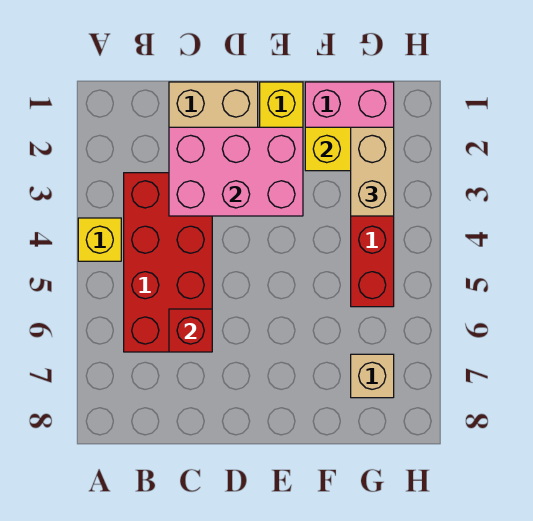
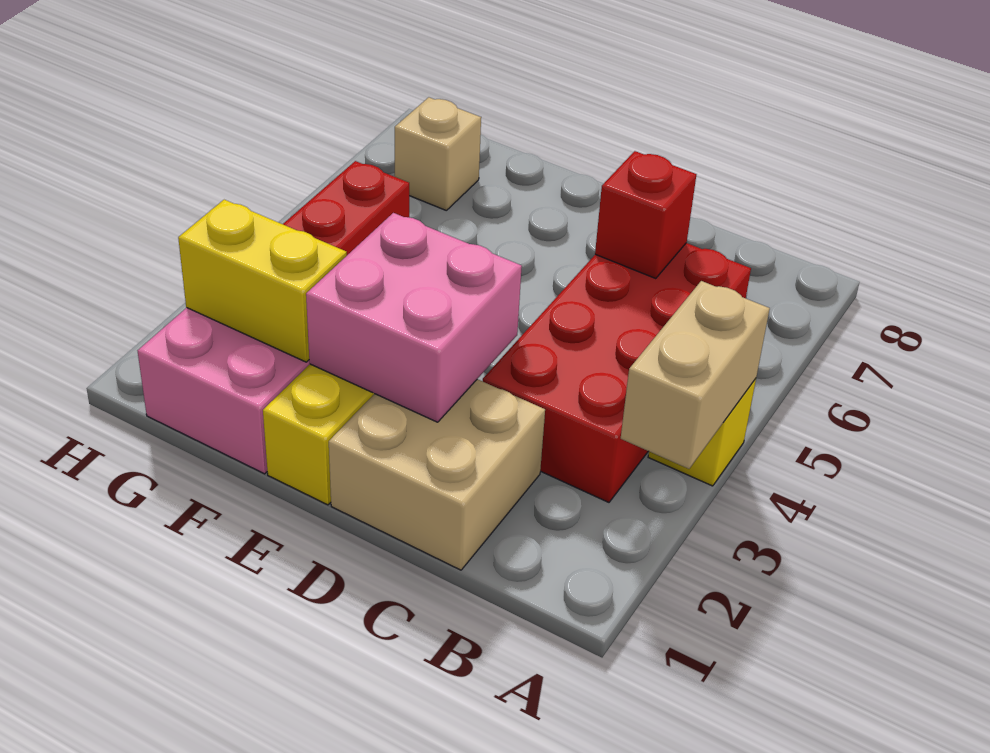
pink 2x3 brick [169,127,303,216] -> pink 2x2 brick [306,213,522,422]
tan 1x2 brick [351,127,394,216] -> tan 1x2 brick moved to [621,281,770,469]

